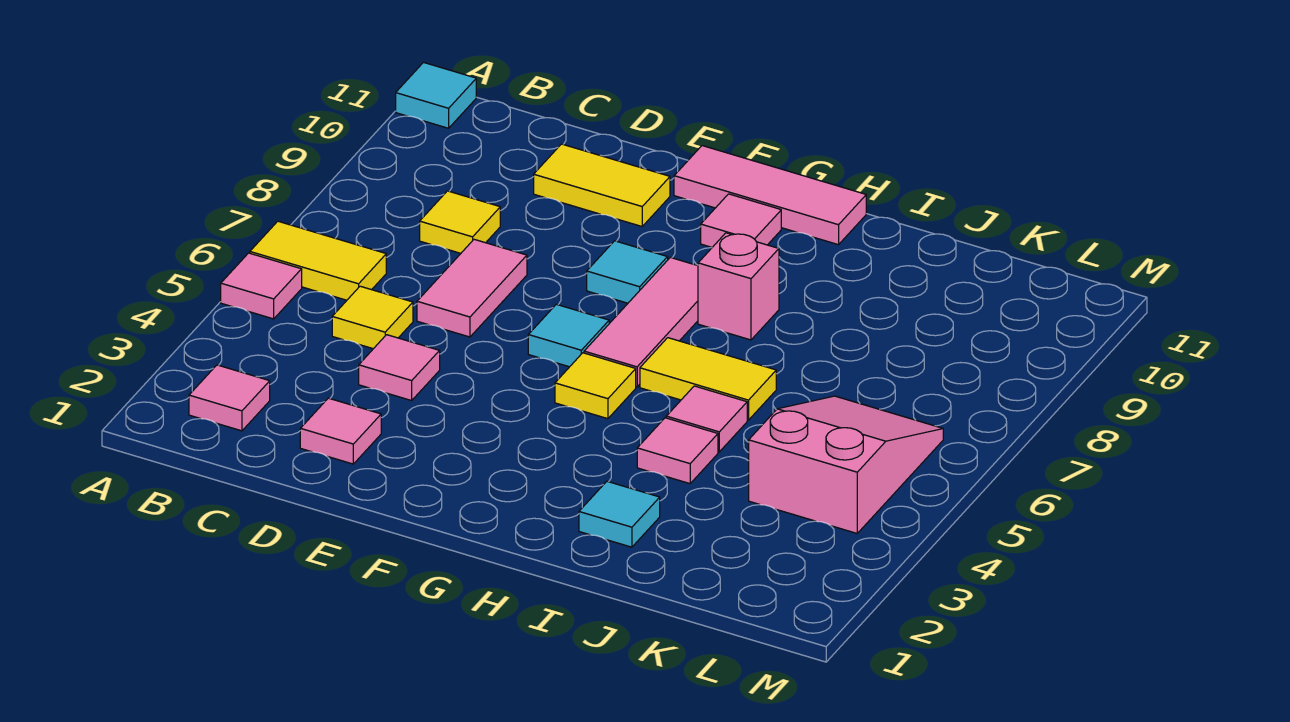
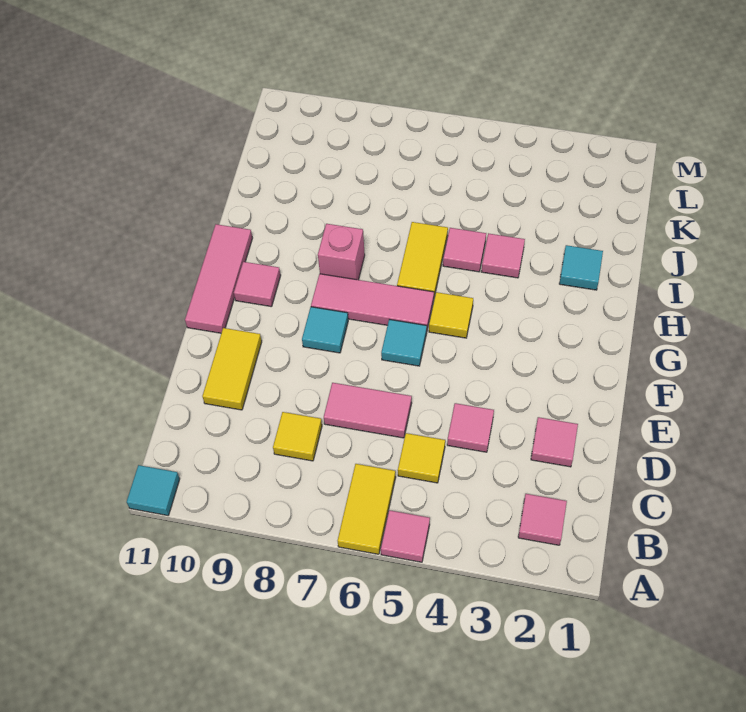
pink 2x3 slope [749,396,943,533] -> none

